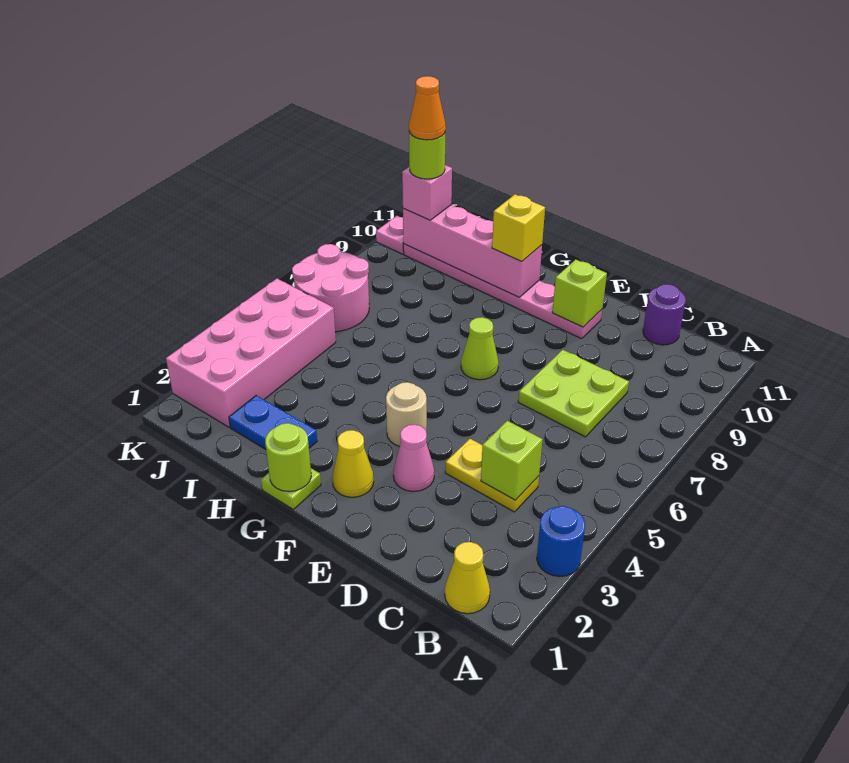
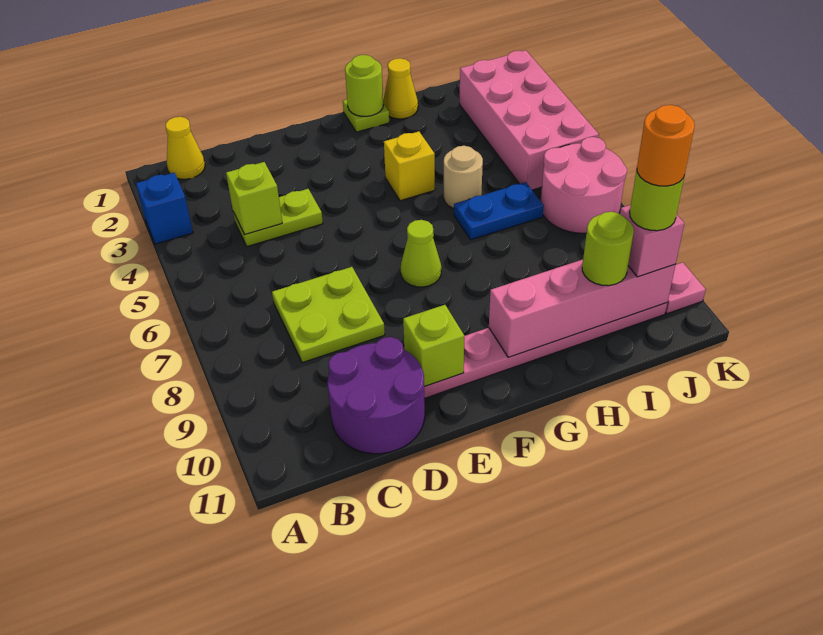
blue 1x1 round brick [537,506,585,577] -> blue 1x1 brick [136,173,193,244]
yellow 1x2 plate [445,439,539,512] -> lime 1x2 plate [233,189,323,247]
purple 1x1 round brick [643,284,686,345] -> purple 2x2 round brick [327,337,425,454]
pink 1x1 cone [393,425,434,491] -> none
yellow 1x1 cone [332,430,374,497] -> yellow 1x1 cone moved to [383,58,418,119]
tan 1x1 round brick [386,382,427,447] -> tan 1x1 round brick moved to [444,146,483,209]
yellow 1x1 brick [492,194,545,262] -> yellow 1x1 brick moved to [384,131,435,201]
blue 1x2 plate [229,395,317,449] -> blue 1x2 plate moved to [454,182,544,240]
none -> lime 1x1 round brick [582,212,634,286]
orange 1x1 cone [409,76,446,140] -> orange 1x1 round brick [637,105,695,186]

